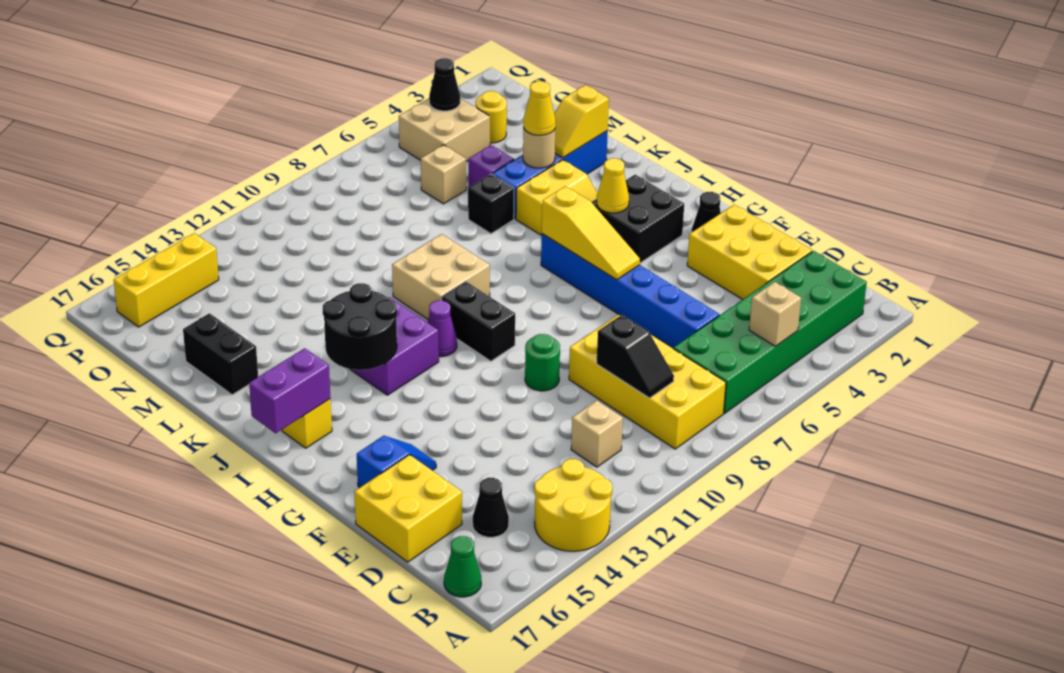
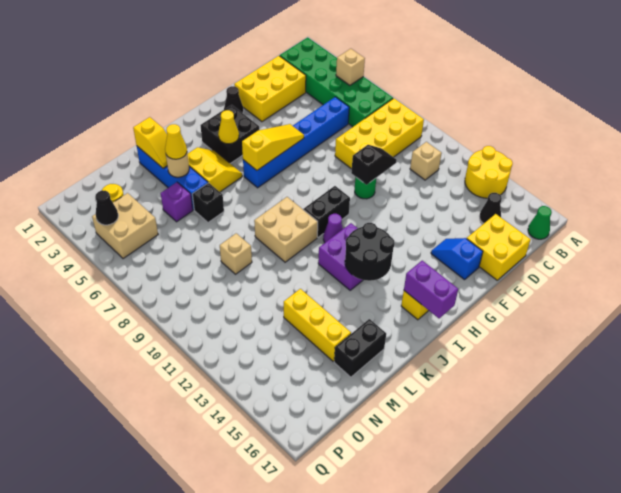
black 1x2 slope [597,315,674,398] -> black 1x2 slope moved to [351,145,397,185]
tan 1x1 brick [421,145,466,204] -> tan 1x1 brick moved to [220,233,252,274]
yellow 1x3 brick [114,233,219,327] -> yellow 1x3 brick moved to [284,289,351,361]

